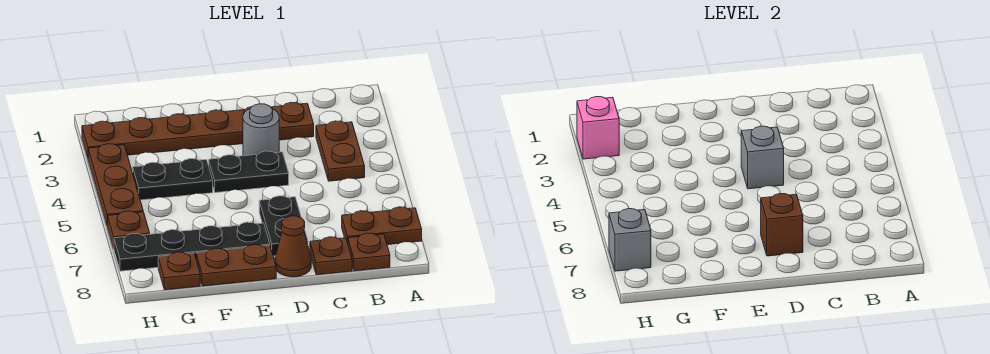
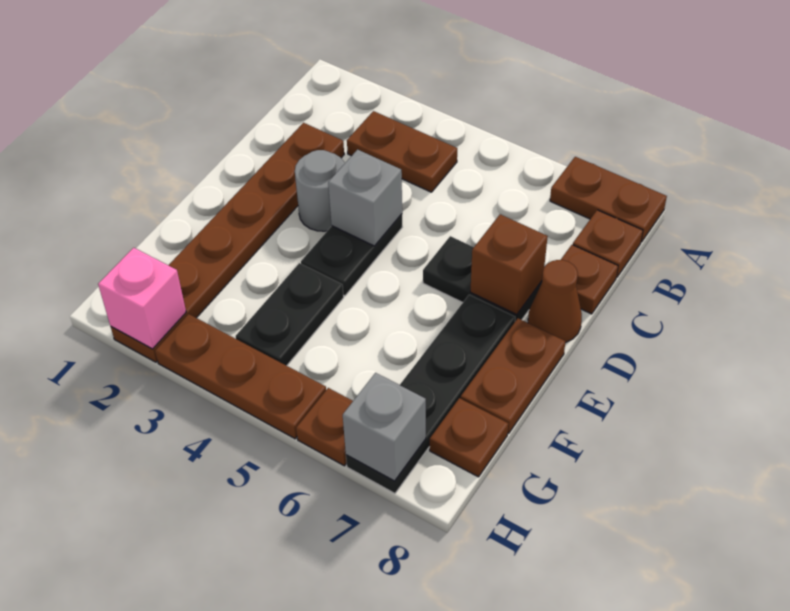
brown 1x2 plate [342,207,422,245] -> brown 1x2 plate turned to [550,157,667,242]

